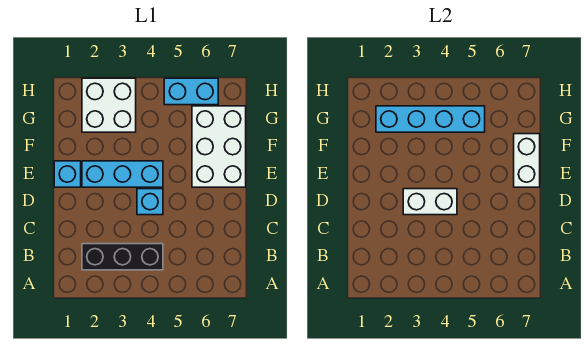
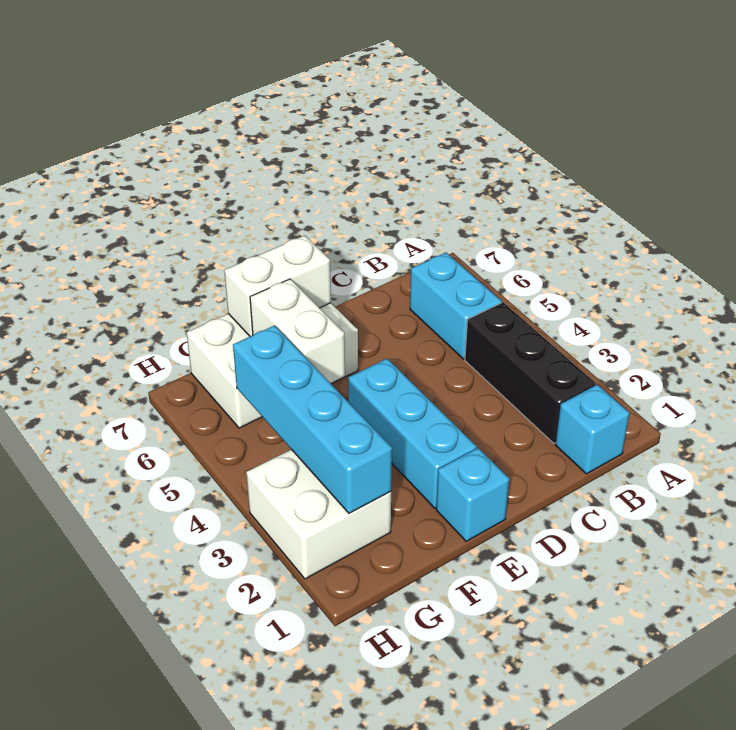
white 1x2 brick [403,189,457,215] -> white 1x2 brick moved to [250,279,345,383]
cyan 1x1 brick [137,189,163,215] -> cyan 1x1 brick moved to [555,385,630,474]
cyan 1x2 brick [164,78,218,105] -> cyan 1x2 brick moved to [410,253,502,359]

